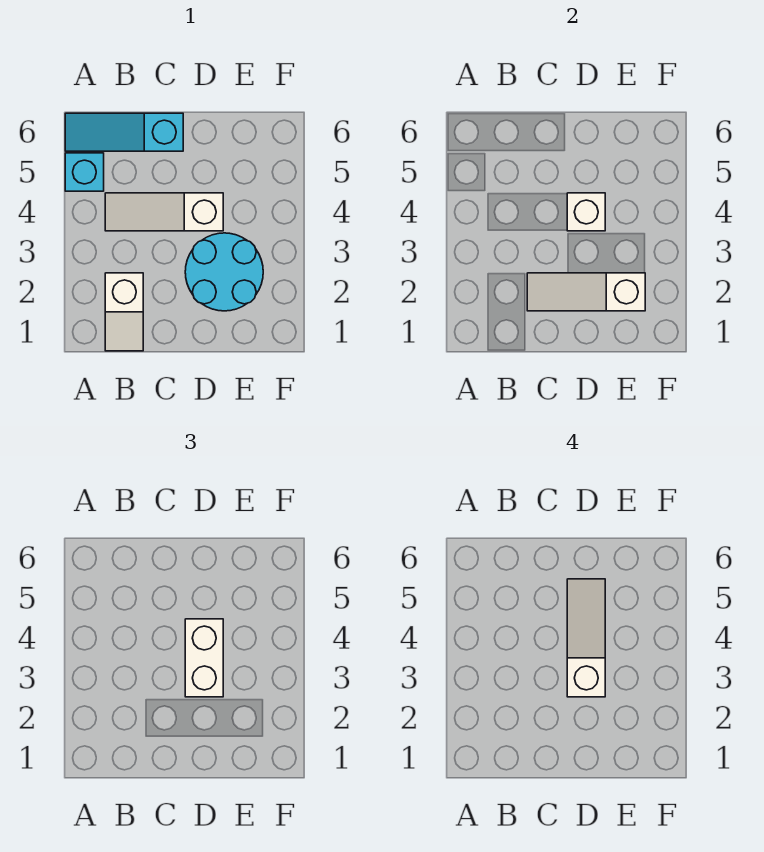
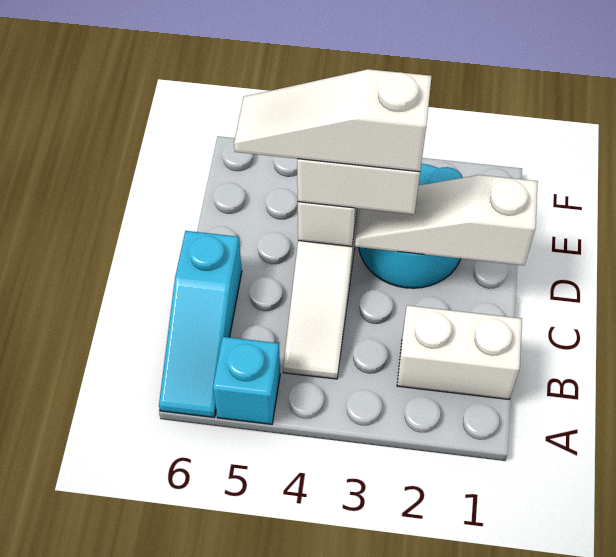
white 1x2 slope [105,273,143,351] -> white 1x2 brick [397,306,522,399]
white 1x3 slope [527,273,645,311] -> white 1x3 slope turned to [355,175,538,265]

